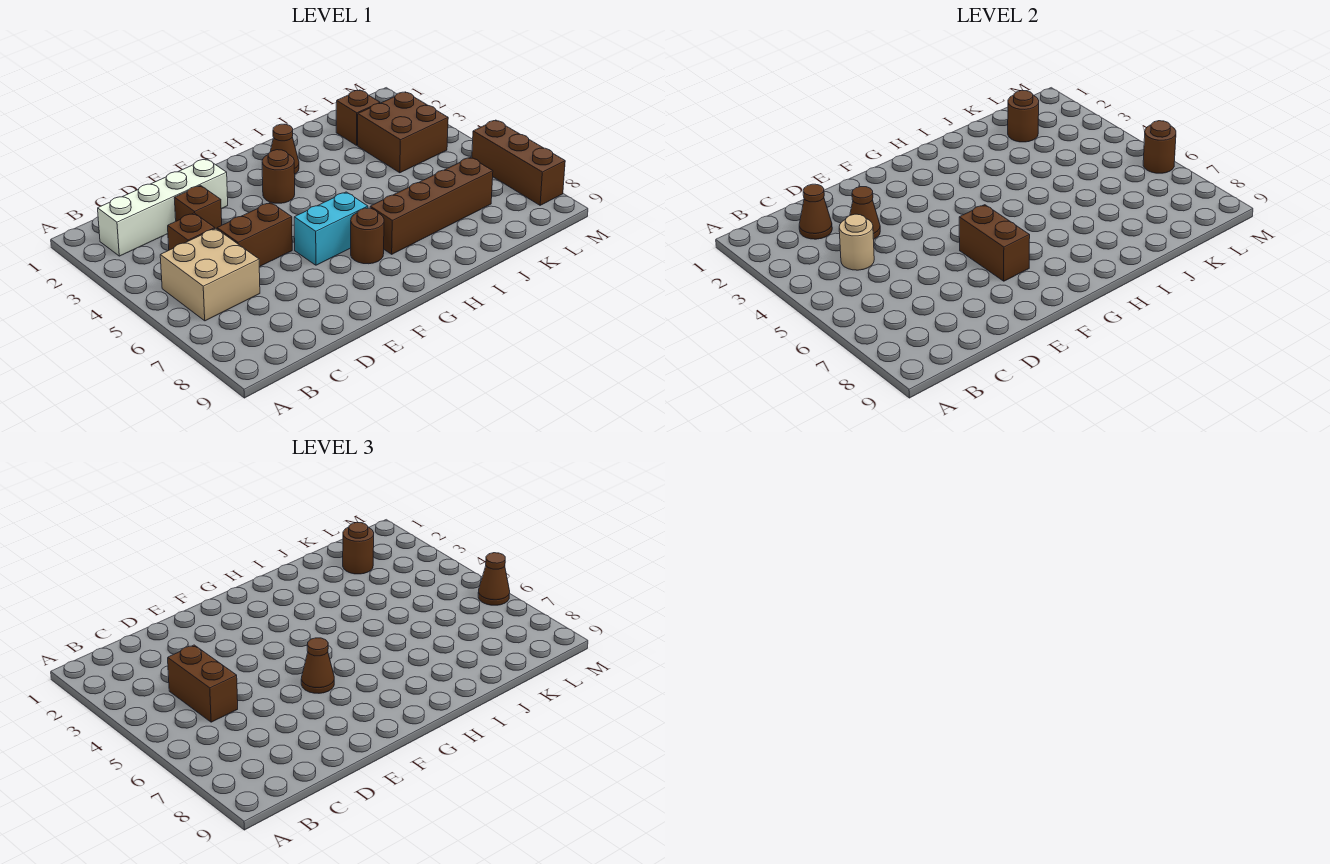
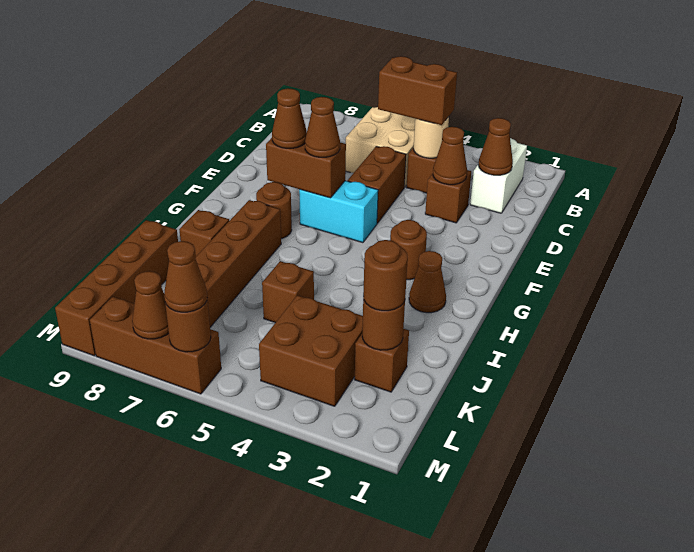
white 1x4 brick [98,159,228,256] -> white 1x2 brick [470,138,527,213]
cyan 1x2 brick [294,192,368,265] -> cyan 1x2 brick turned to [299,181,378,243]
none -> brown 1x1 cone [272,88,307,148]
none -> brown 1x1 brick [179,210,229,256]
none -> brown 1x1 brick [262,261,314,323]
none -> brown 1x4 brick [55,220,178,356]
none -> brown 1x1 cone [132,271,169,339]

